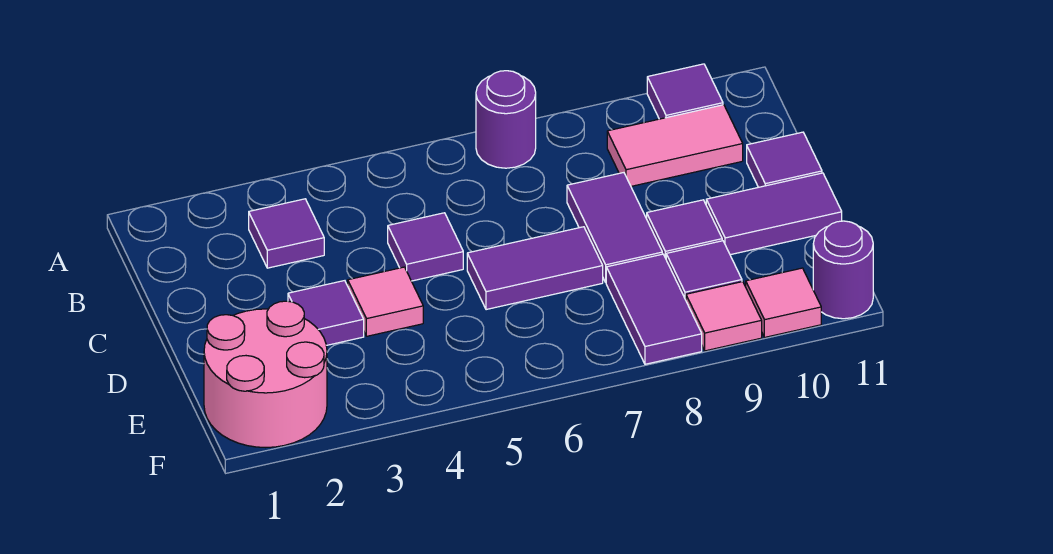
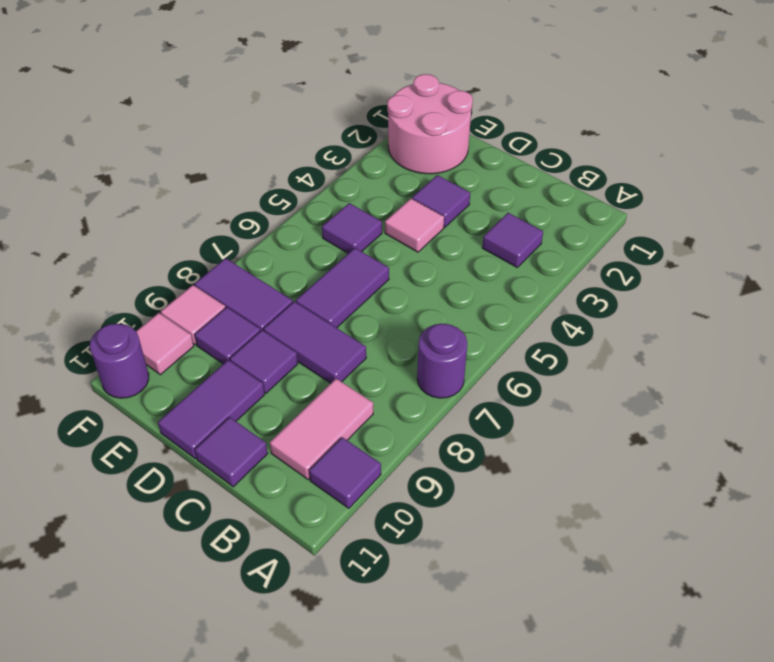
purple 1x1 tile [388,213,463,281] -> purple 1x1 tile moved to [322,203,382,253]

